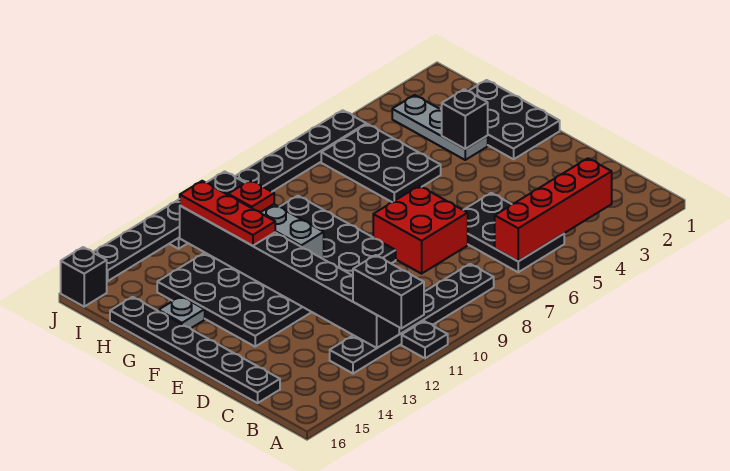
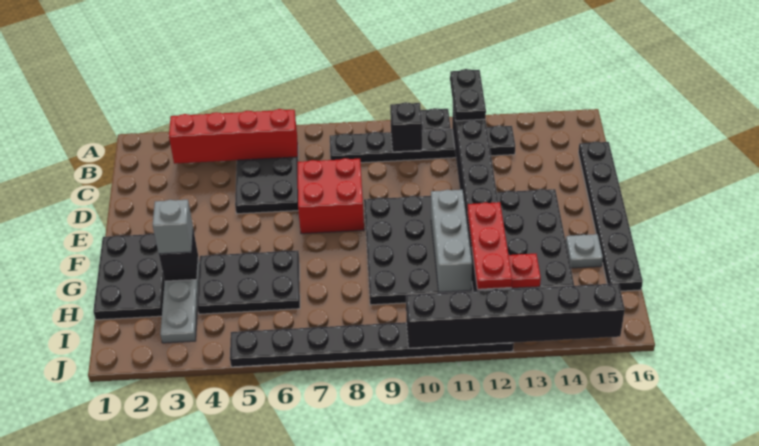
black 1x2 brick [353,255,424,328] -> black 1x2 plate [450,69,486,121]
none -> grey 1x1 brick [153,200,193,254]
black 2x3 plate [321,124,441,202] -> black 2x3 plate turned to [197,251,300,314]
red 1x1 plate [228,180,274,212] -> red 1x1 plate moved to [509,254,541,288]
black 1x6 plate [93,171,245,281] -> black 1x6 brick [406,283,625,348]
black 1x1 brick [61,247,107,307] -> black 1x1 brick moved to [390,102,422,152]

